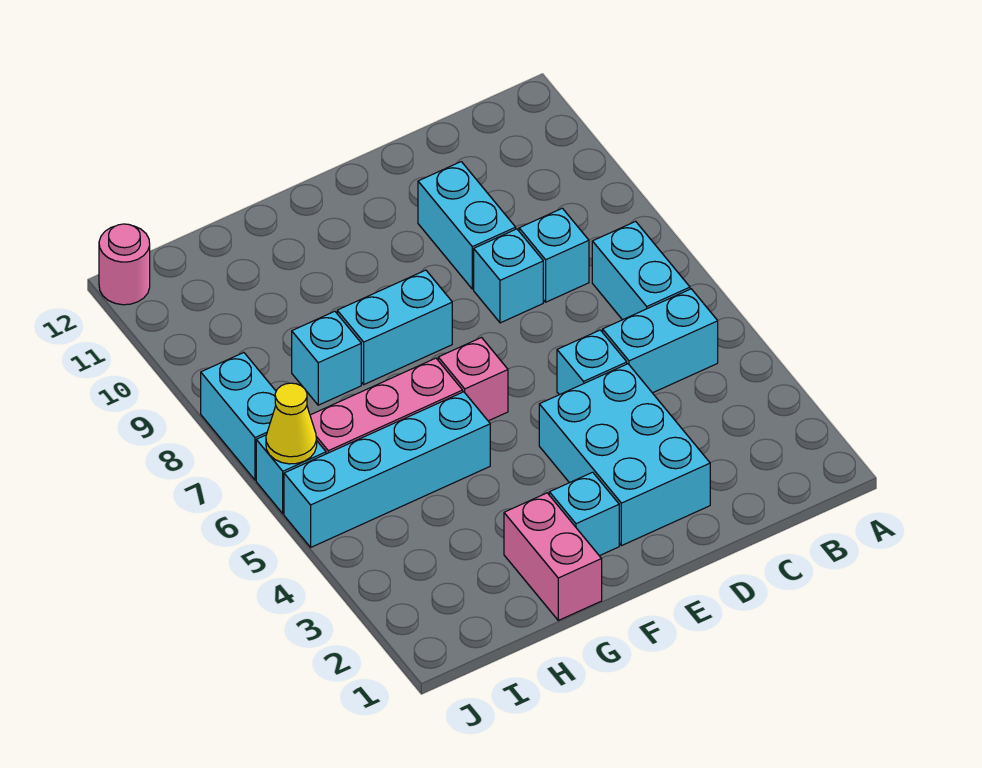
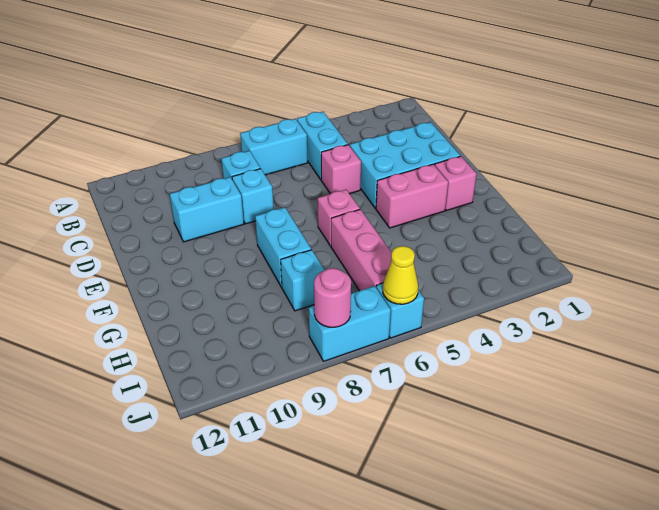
cyan 1x1 brick [557,330,627,395] -> pink 1x1 brick [321,145,361,194]
cyan 1x1 brick [549,472,619,556] -> pink 1x1 brick [435,156,476,211]
pink 1x2 brick [504,493,602,620] -> pink 1x2 brick moved to [376,164,448,228]
cyan 1x4 brick [284,392,490,547] -> none
pink 1x1 round brick [99,224,150,305] -> pink 1x1 round brick moved to [314,268,351,327]

